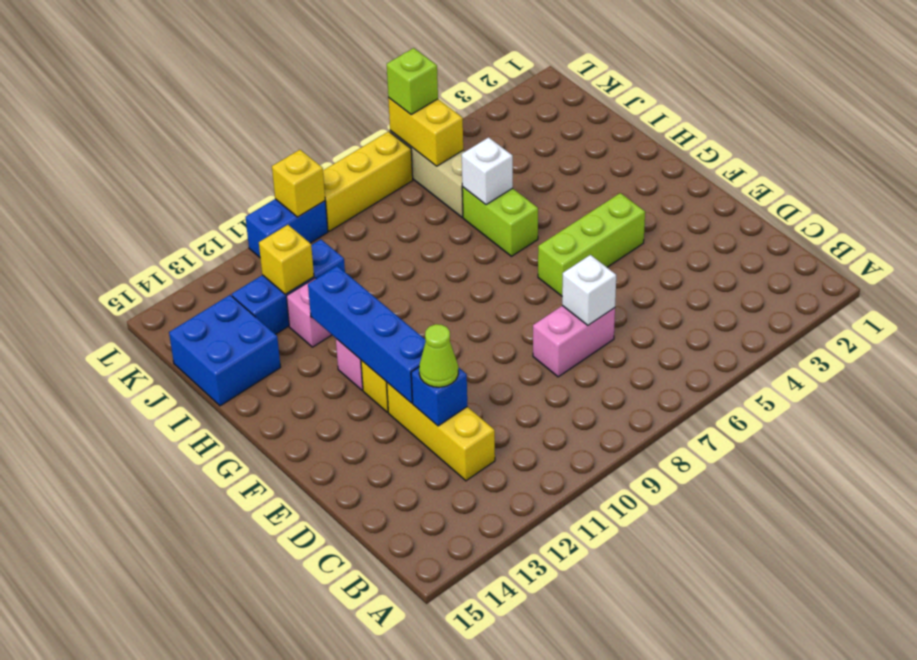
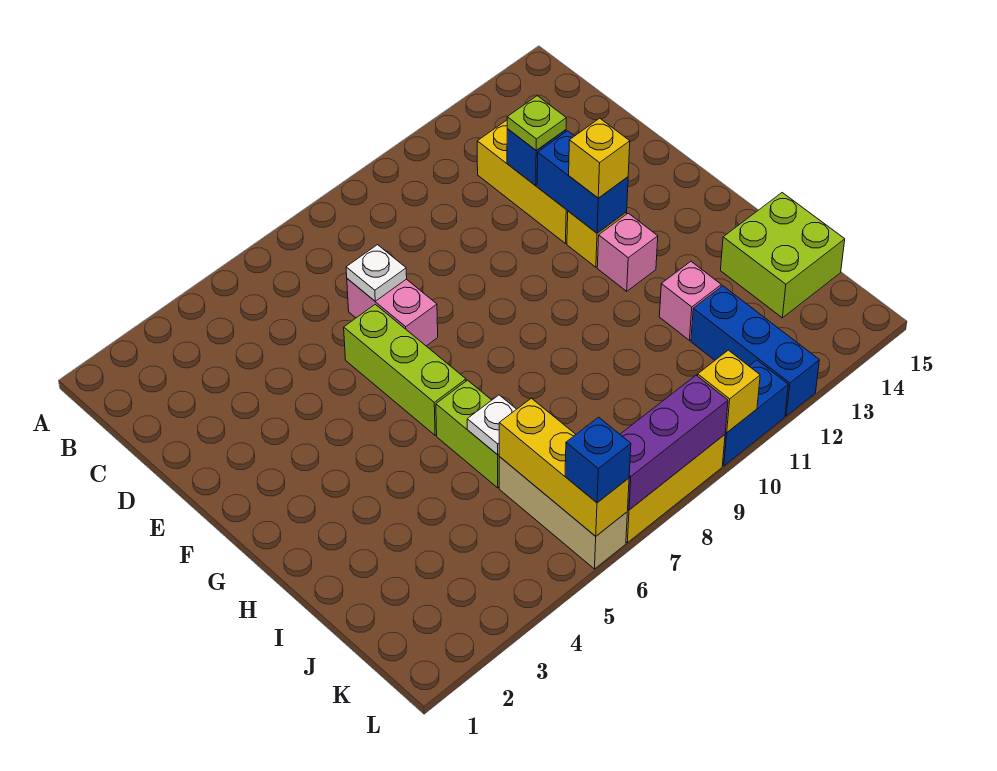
pink 1x2 brick [533,306,615,377] -> pink 1x2 brick turned to [347,279,438,346]
white 1x1 brick [562,255,616,325] -> white 1x1 plate [346,245,407,301]
lime 1x1 cone [419,324,458,387] -> lime 1x1 plate [507,96,566,150]
blue 1x4 brick [308,266,425,403] -> blue 1x2 brick [537,131,628,233]
lime 1x3 brick [538,193,645,296] -> lime 1x3 brick turned to [344,304,466,435]
white 1x1 brick [462,137,513,205] -> white 1x1 plate [467,395,516,455]
blue 2x2 brick [169,295,281,406] -> lime 2x2 brick [721,193,845,318]
blue 1x3 brick [232,239,345,334] -> blue 1x3 brick turned to [691,286,819,416]
yellow 1x1 brick [259,225,314,294] -> yellow 1x1 brick moved to [569,118,630,198]
yellow 1x2 brick [388,98,463,166] -> yellow 1x3 brick [499,398,629,536]
lime 1x1 brick [387,48,438,114] -> blue 1x1 brick [565,417,631,503]
none -> purple 1x3 brick [620,375,728,510]

